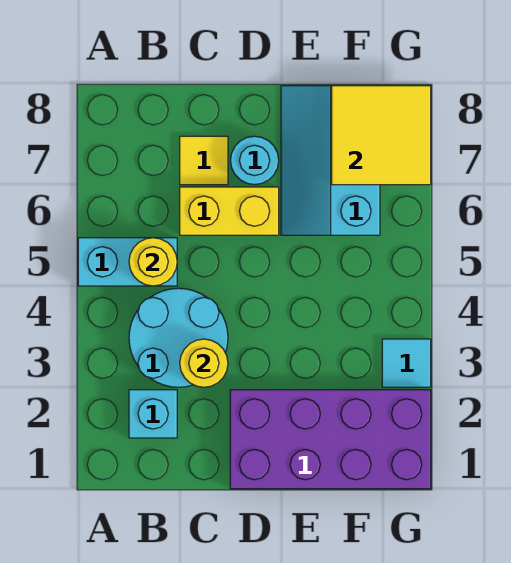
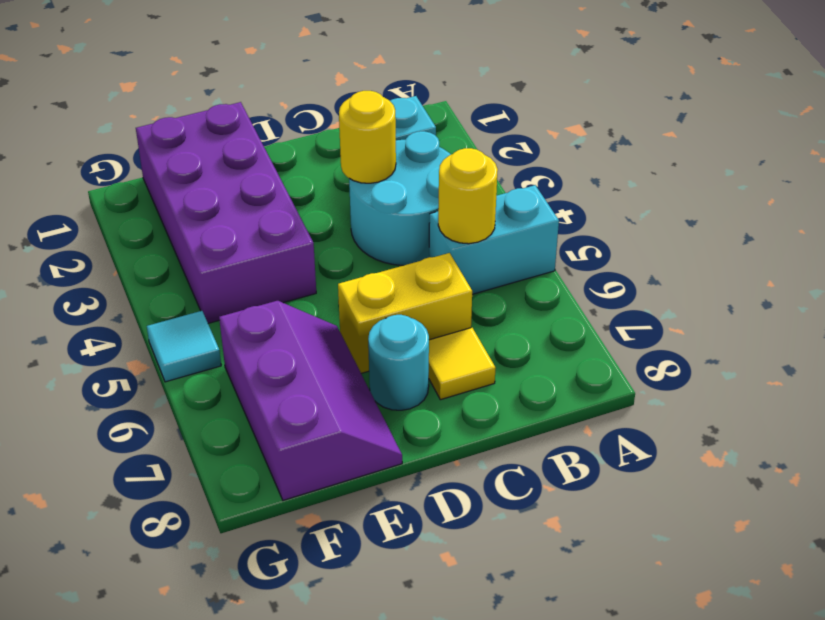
purple 2x4 brick [230,390,431,489] -> purple 2x4 brick turned to [136,102,316,323]
cyan 2x3 slope [281,86,380,235] -> purple 2x3 slope [219,301,402,500]
yellow 2x2 tile [332,86,431,185] -> none
cyan 1x1 tile [382,339,431,387] -> cyan 1x1 tile moved to [147,311,221,382]

